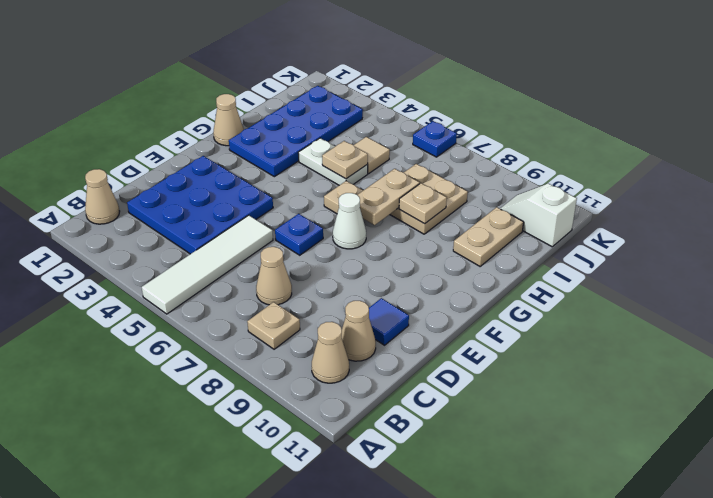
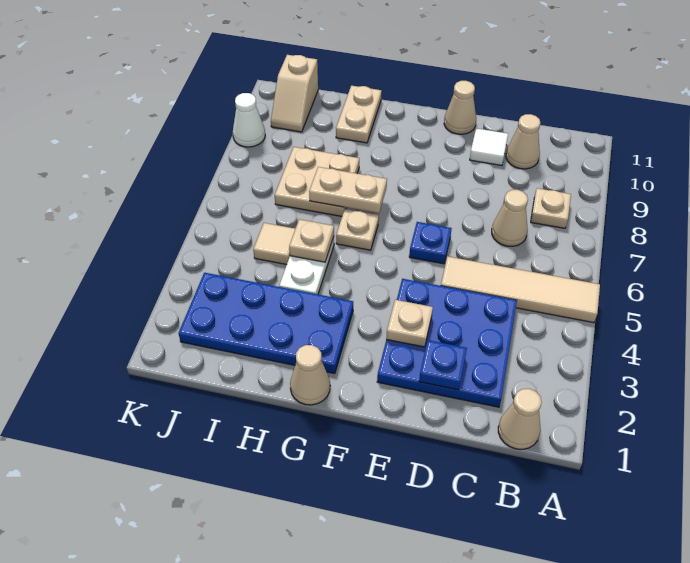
white 1x4 tile [142,215,273,314] -> tan 1x4 tile [441,256,600,323]
tan 1x1 cone [312,322,349,383] -> tan 1x1 cone moved to [444,81,476,134]
blue 1x1 tile [369,298,409,345] -> white 1x1 tile [470,128,508,166]
white 1x1 cone [333,193,366,249] -> white 1x1 cone moved to [233,93,265,147]
tan 1x1 plate [399,183,447,224] -> tan 1x1 plate moved to [386,300,433,347]
tan 1x2 plate [453,207,524,266] -> tan 1x2 plate turned to [336,85,382,143]
white 1x2 slope [500,184,577,247] -> tan 1x2 slope [271,55,318,132]
blue 1x1 plate [413,121,457,157] -> blue 1x1 plate moved to [419,340,467,390]

